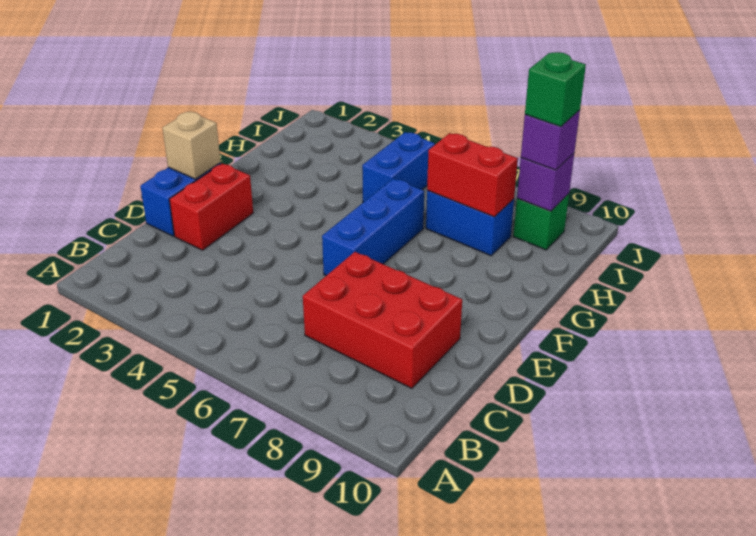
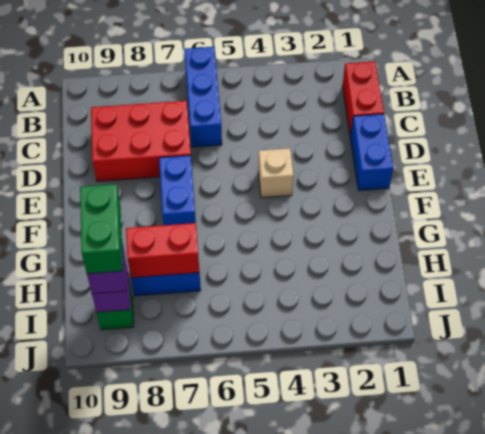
red 1x2 brick [169,164,253,250] -> red 1x2 brick moved to [343,61,384,136]
tan 1x1 brick [163,112,220,179] -> tan 1x1 brick moved to [258,148,293,198]
blue 1x3 brick [322,179,424,276] -> blue 1x3 brick moved to [184,47,222,147]
blue 1x2 brick [362,132,435,202] -> blue 1x2 brick moved to [159,155,196,225]
green 1x1 brick [525,52,586,127] -> green 1x2 brick [80,184,123,274]

